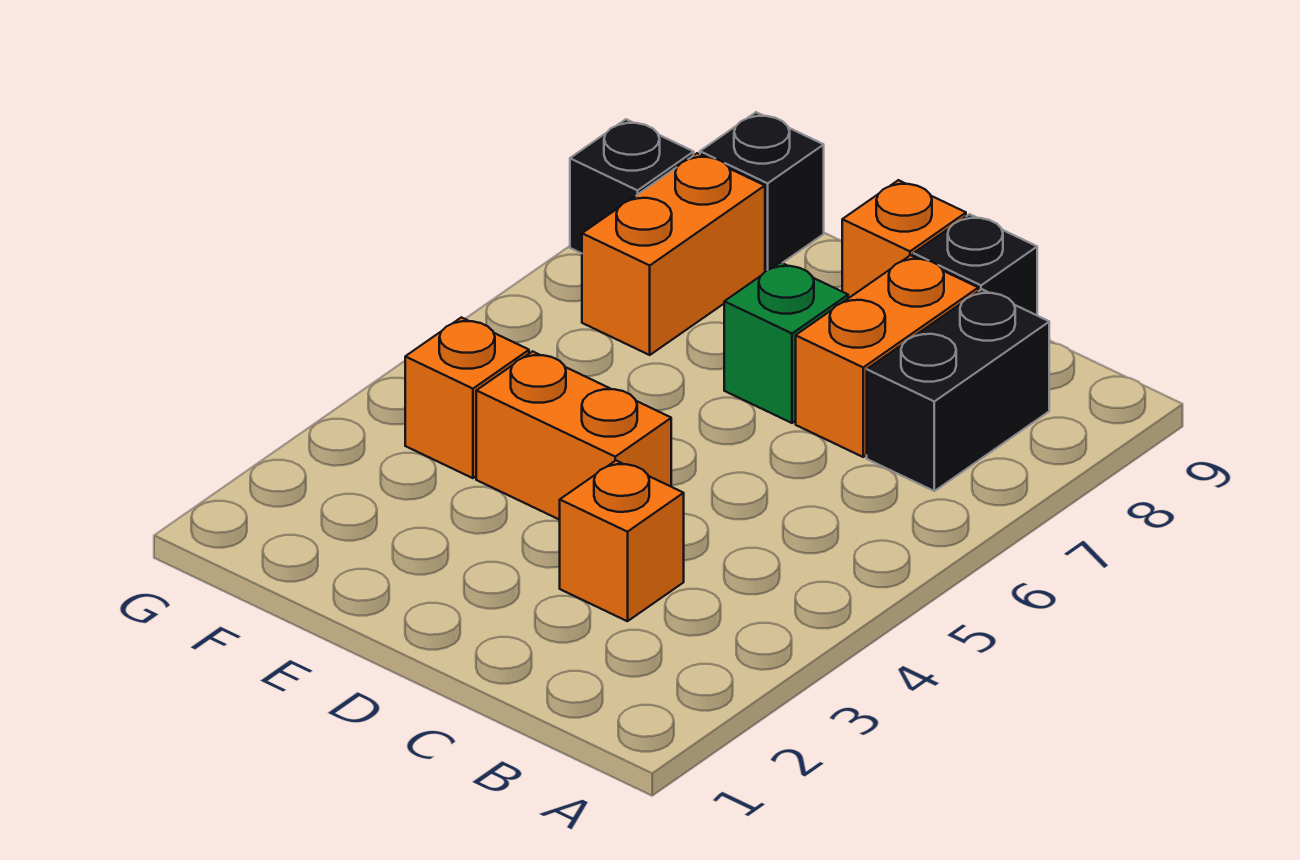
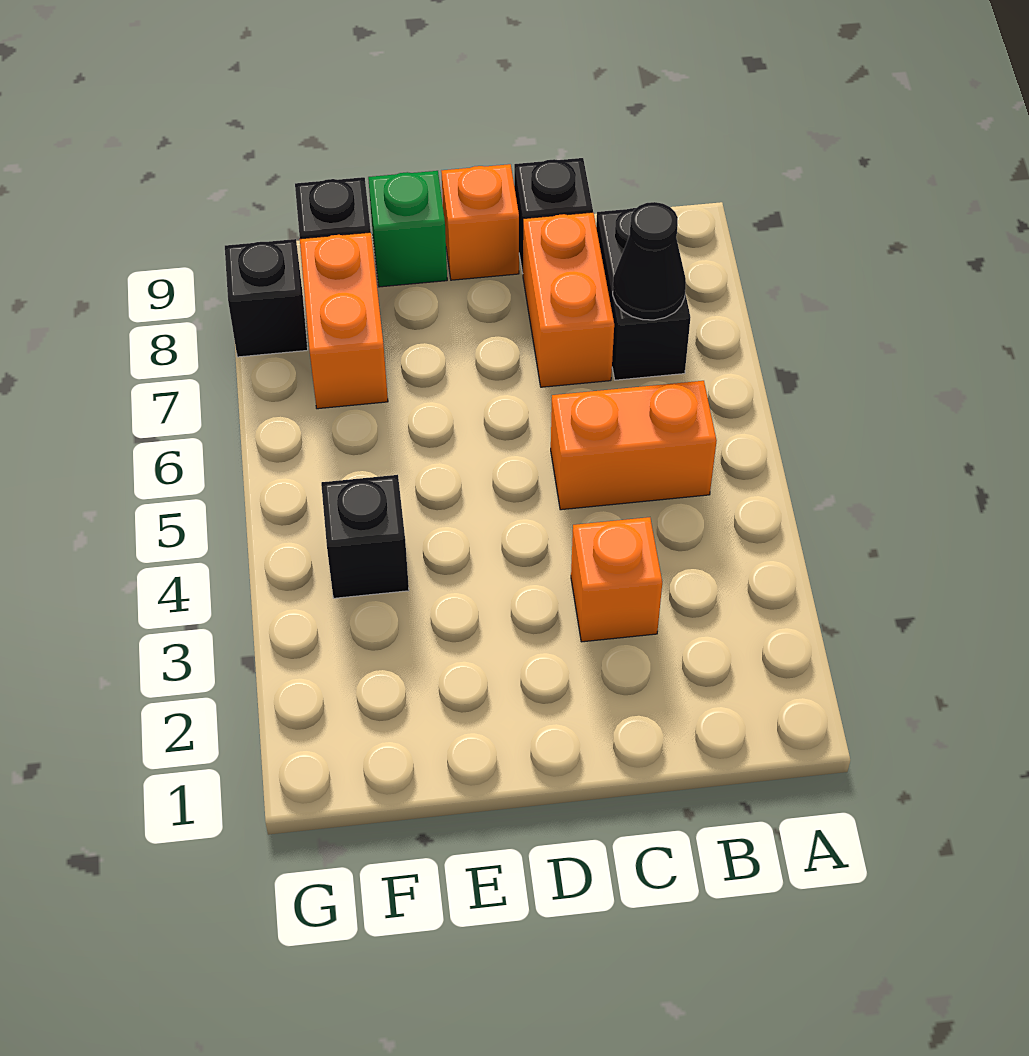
none -> black 1x1 cone [613,202,686,320]
orange 1x2 brick [476,351,671,520] -> orange 1x2 brick moved to [551,381,717,510]
green 1x1 brick [724,262,848,423] -> green 1x1 brick moved to [368,171,447,287]
orange 1x1 brick [405,317,529,478] -> black 1x1 brick [321,475,409,598]

